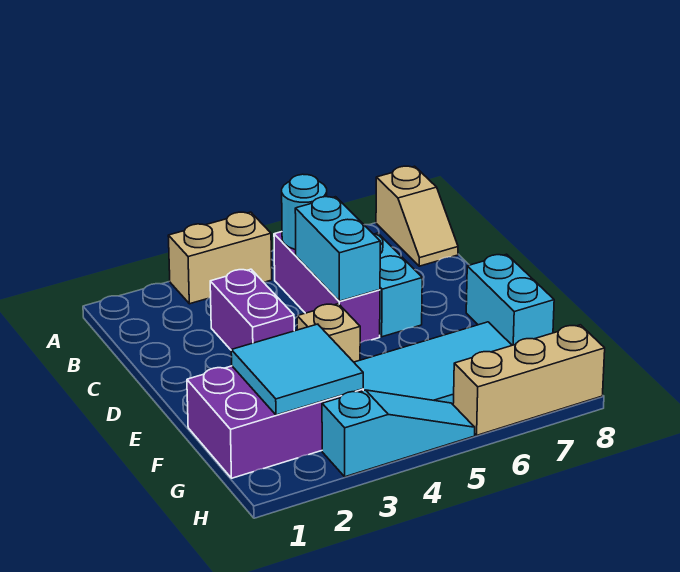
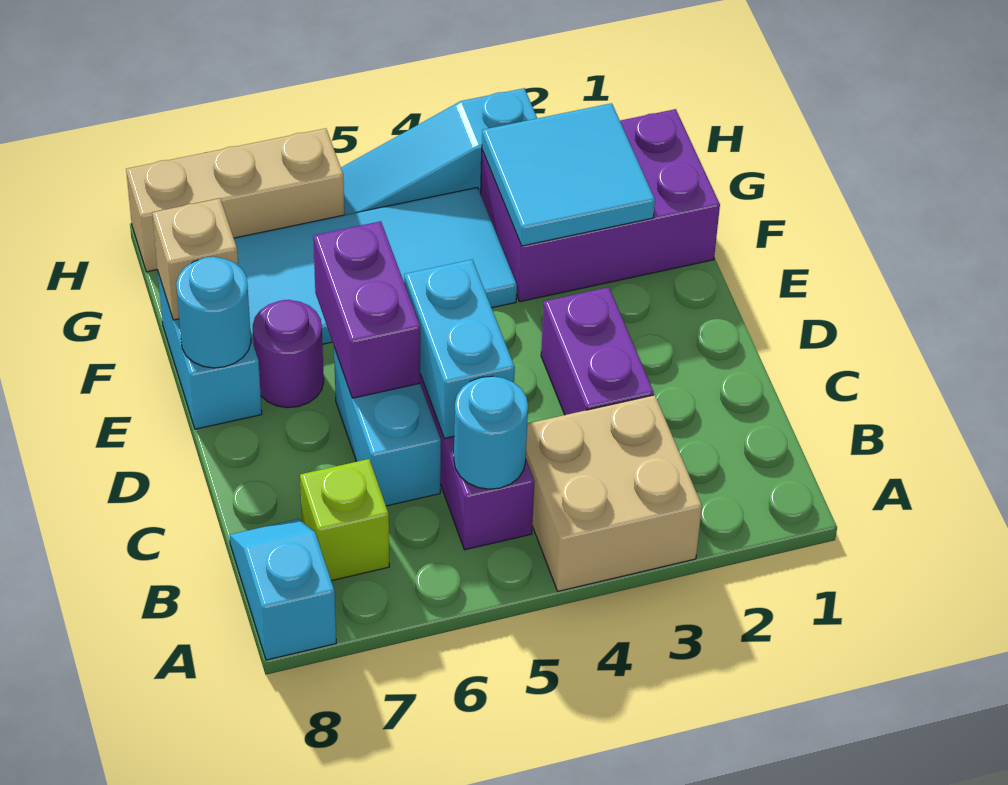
tan 1x2 brick [168,212,272,304] -> tan 2x2 brick [526,395,702,591]
tan 1x2 slope [376,166,458,266] -> cyan 1x2 slope [230,519,336,660]
none -> lime 1x1 brick [300,459,389,581]
none -> purple 1x2 brick [313,221,420,398]
tan 1x1 brick [297,304,360,362] -> tan 1x1 brick moved to [152,198,238,320]
none -> purple 1x1 round brick [253,300,324,408]
none -> cyan 1x1 round brick [176,257,251,368]

